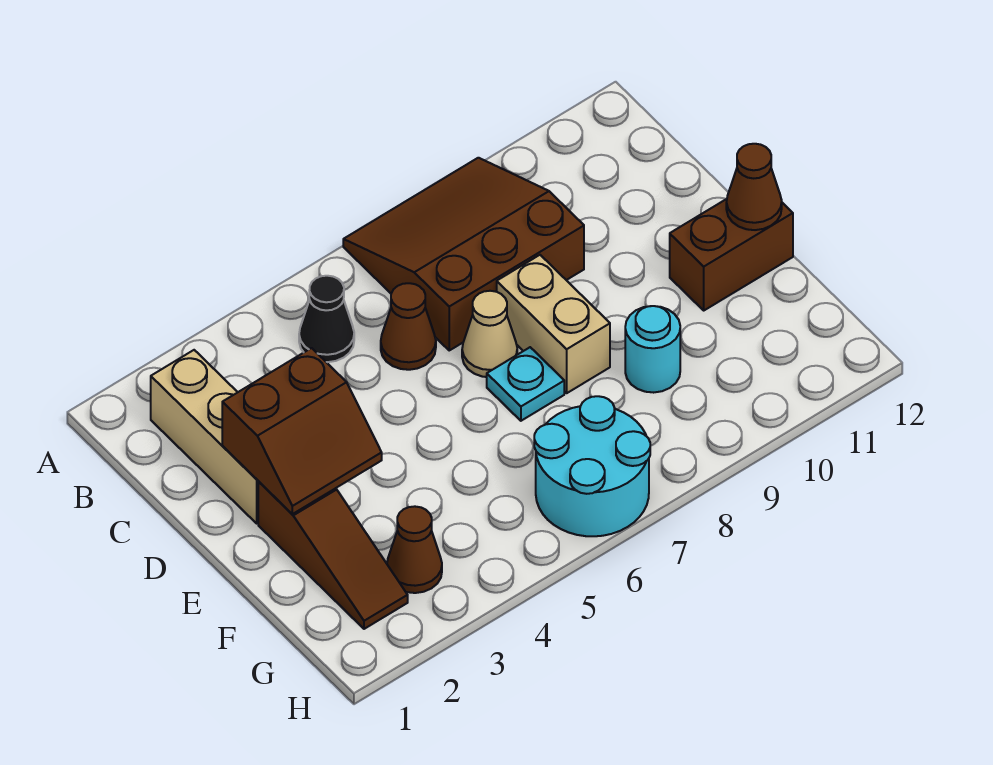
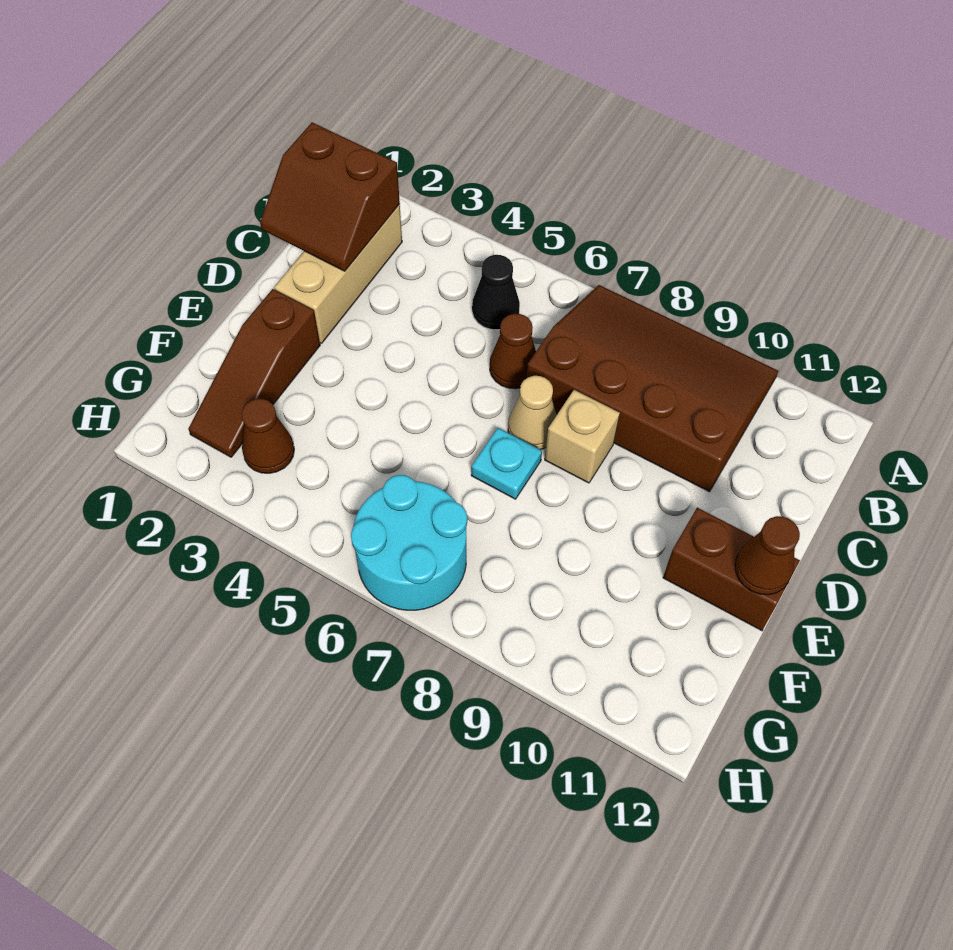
brown 3x3 slope [343,158,584,350] -> brown 3x4 slope [527,285,778,492]
brown 2x2 slope [222,348,382,514] -> brown 2x2 slope moved to [260,122,400,271]
tan 1x2 brick [497,255,610,393] -> tan 1x1 brick [545,390,620,483]
cyan 1x1 round brick [625,306,680,393] -> none

